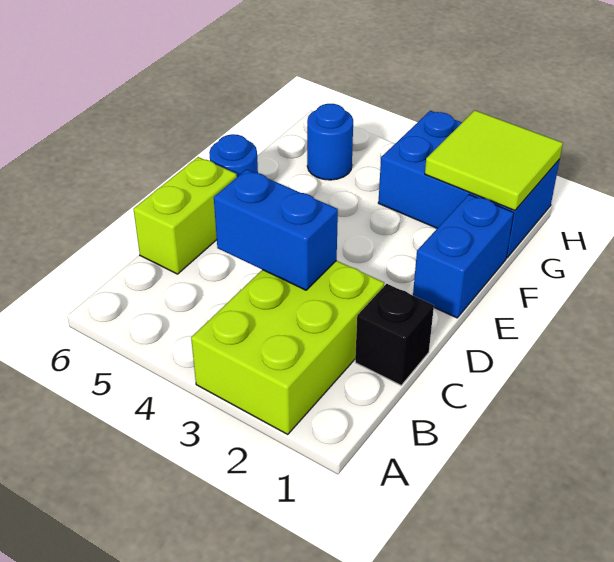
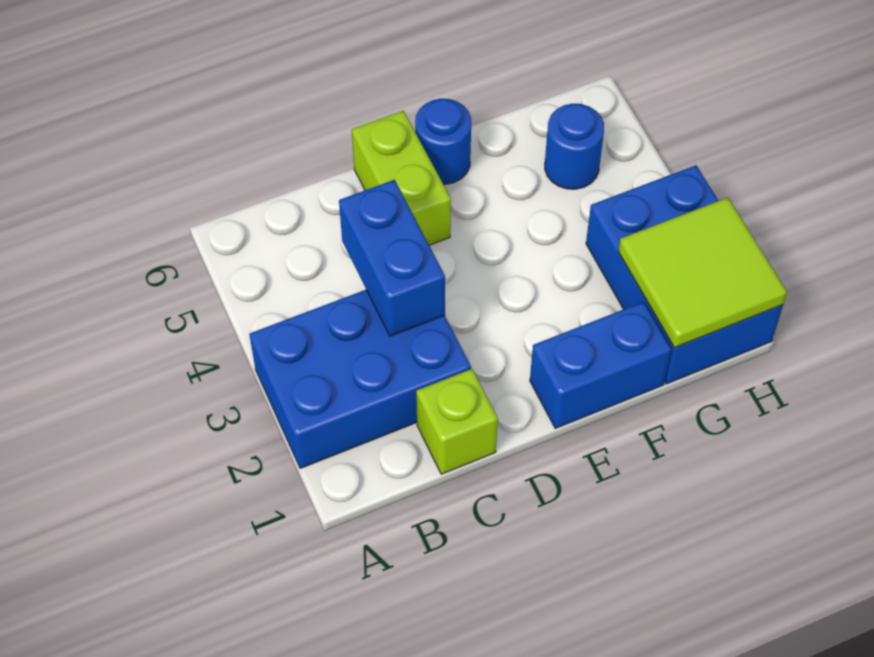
lime 2x3 brick [191,261,384,434] -> blue 2x3 brick [249,290,471,468]
black 1x1 brick [355,284,434,385] -> lime 1x1 brick [416,369,498,474]
lime 1x2 brick [133,157,237,274] -> lime 1x2 brick turned to [352,111,451,245]

